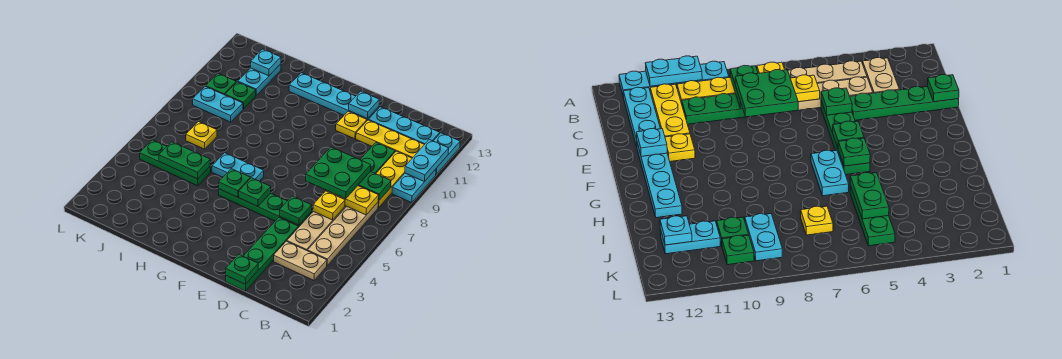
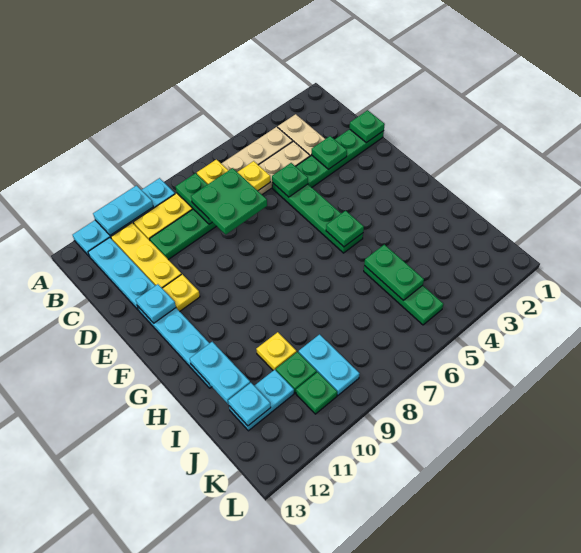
green 1x1 plate [239,178,271,206] -> green 1x1 plate moved to [312,136,347,169]
cyan 1x2 plate [212,153,264,181] -> cyan 1x2 plate moved to [190,342,250,404]
yellow 1x1 plate [186,122,217,149] -> yellow 1x1 plate moved to [256,332,297,370]

